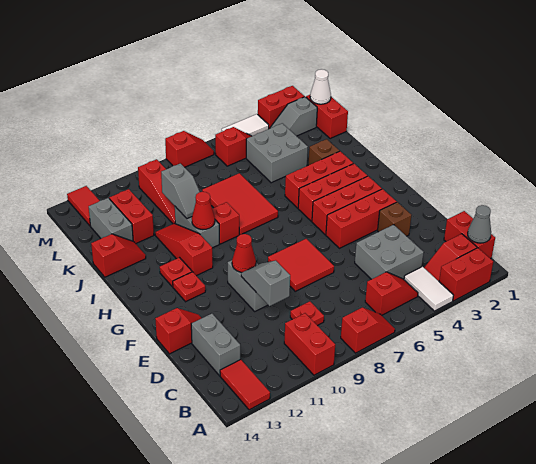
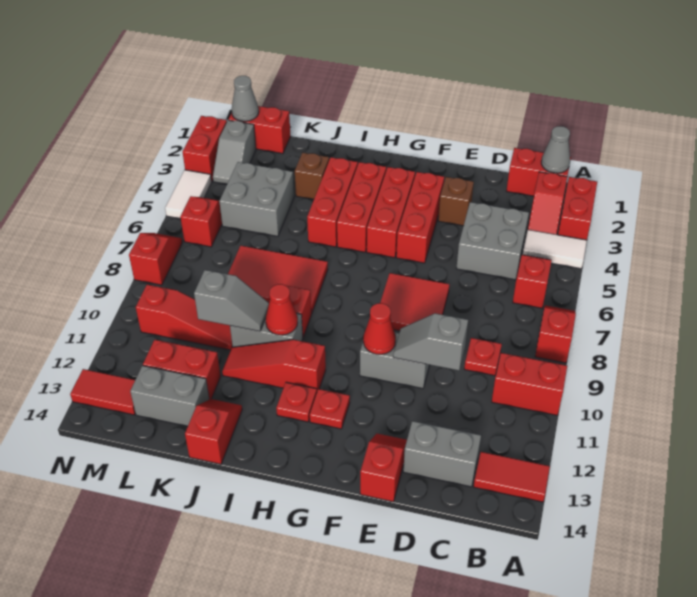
white 1x1 cone [310,69,331,104] -> grey 1x1 cone [232,76,259,121]

